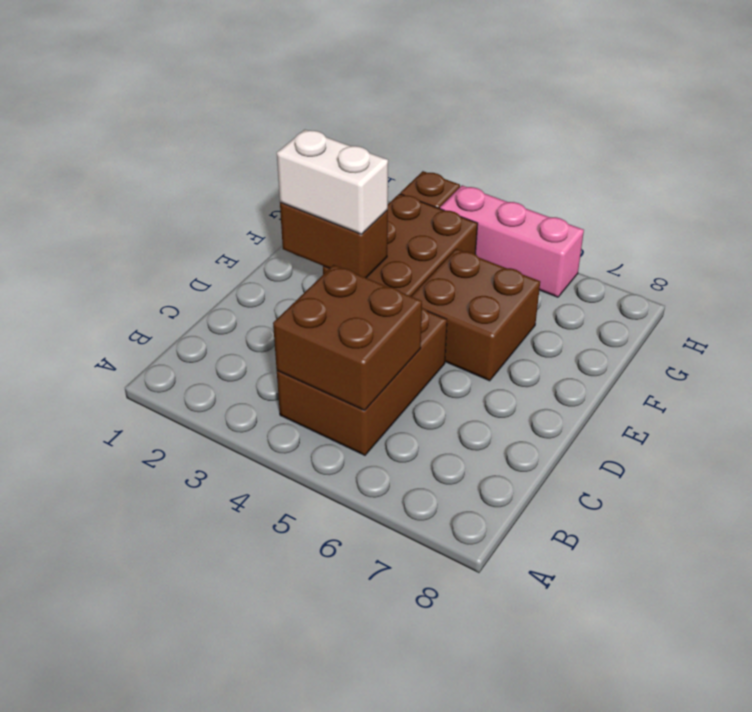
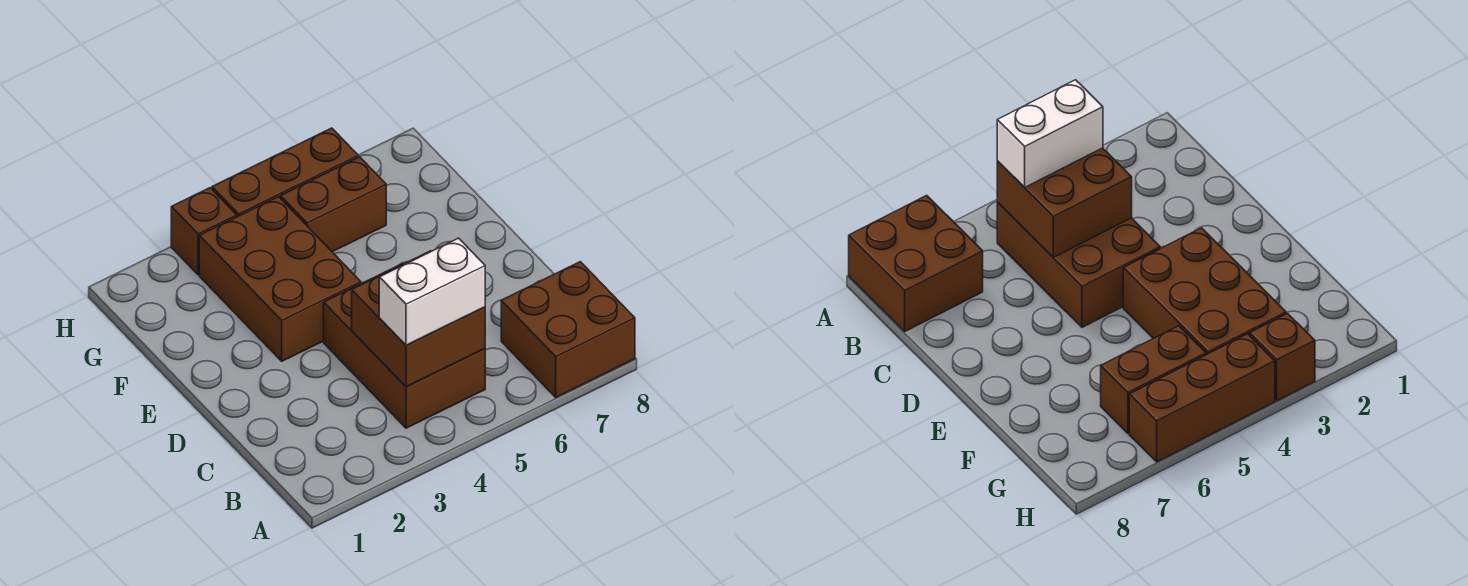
brown 1x2 brick [280,202,388,278] -> brown 1x2 brick moved to [281,157,386,252]
white 1x2 brick [277,130,388,234] -> white 1x2 brick moved to [379,238,485,345]
brown 2x2 brick [411,249,540,381] -> brown 2x2 brick moved to [501,262,635,397]
pink 1x3 brick [440,185,584,297] -> brown 1x3 brick [212,128,358,217]

